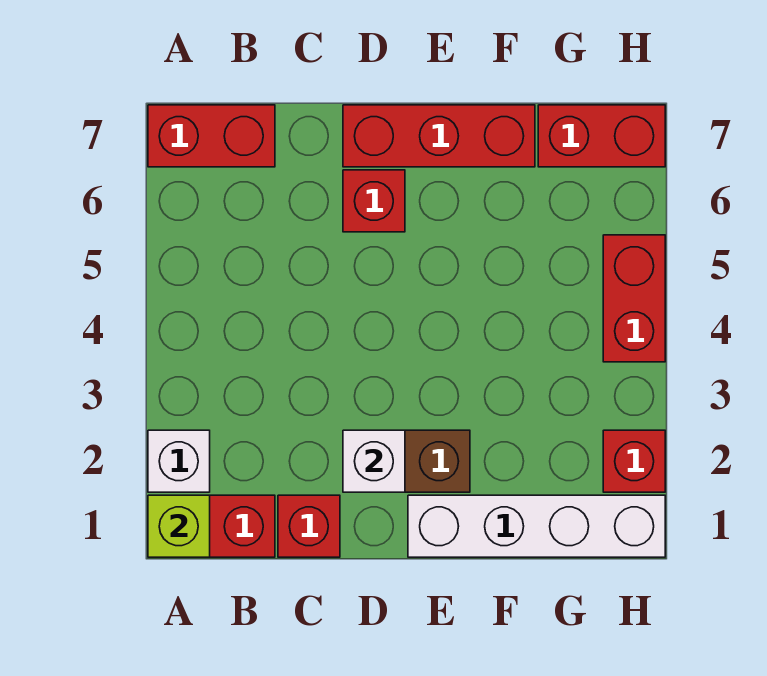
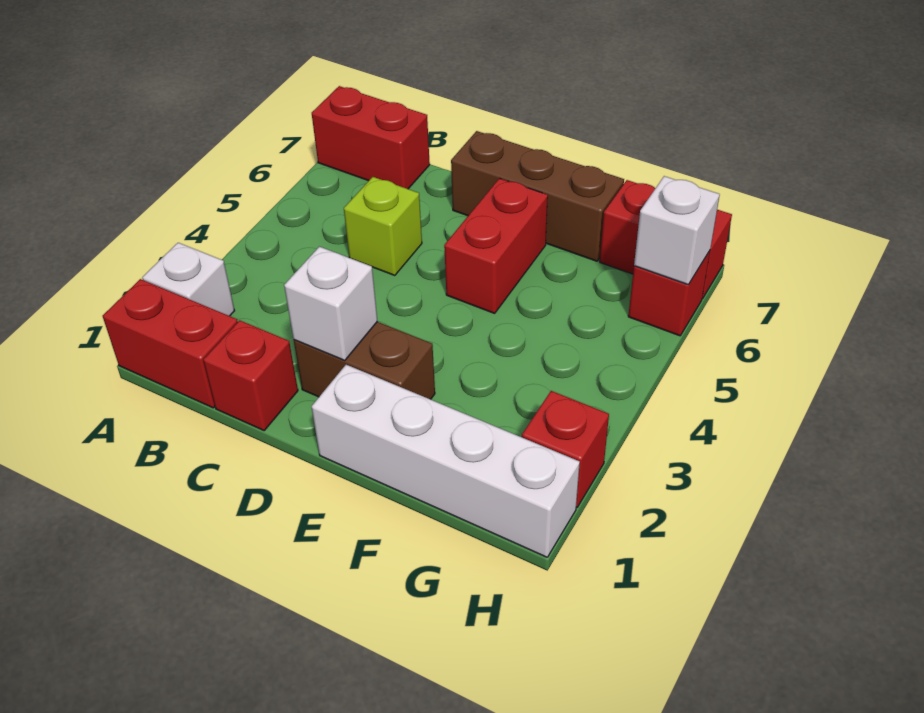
lime 1x1 brick [148,495,210,557] -> lime 1x1 brick moved to [344,177,422,276]
red 1x1 brick [343,170,405,232] -> red 1x1 brick moved to [628,251,710,336]
red 1x3 brick [343,105,535,167] -> brown 1x3 brick [451,131,624,261]
red 1x2 brick [603,235,665,362] -> red 1x2 brick moved to [444,178,548,313]
none -> white 1x1 brick [634,176,720,285]

